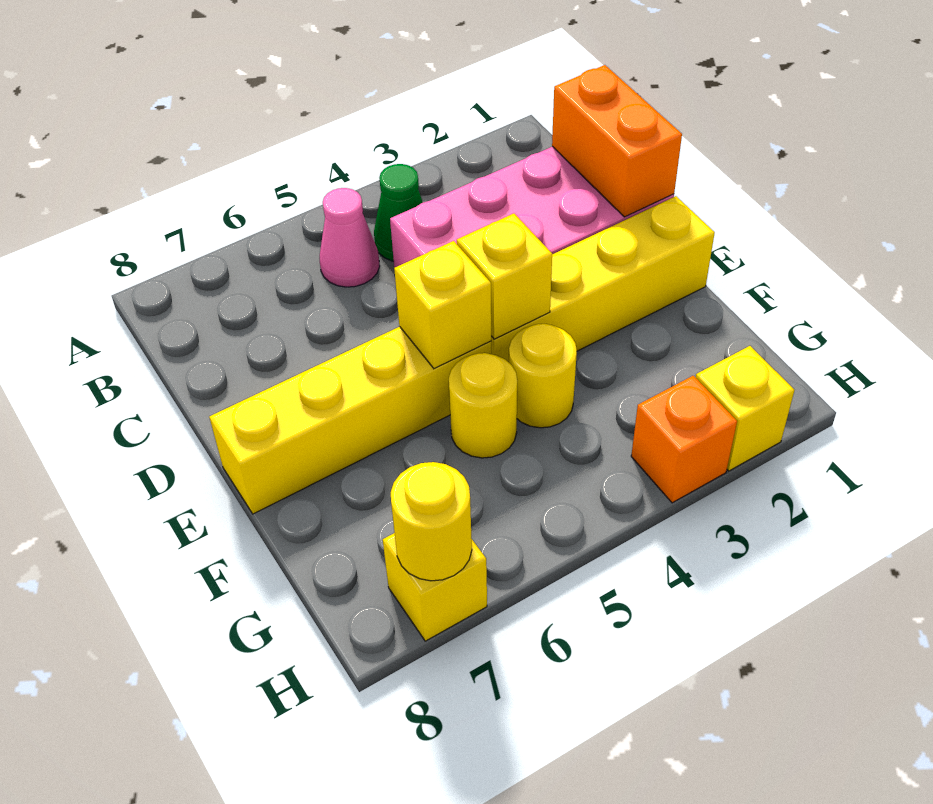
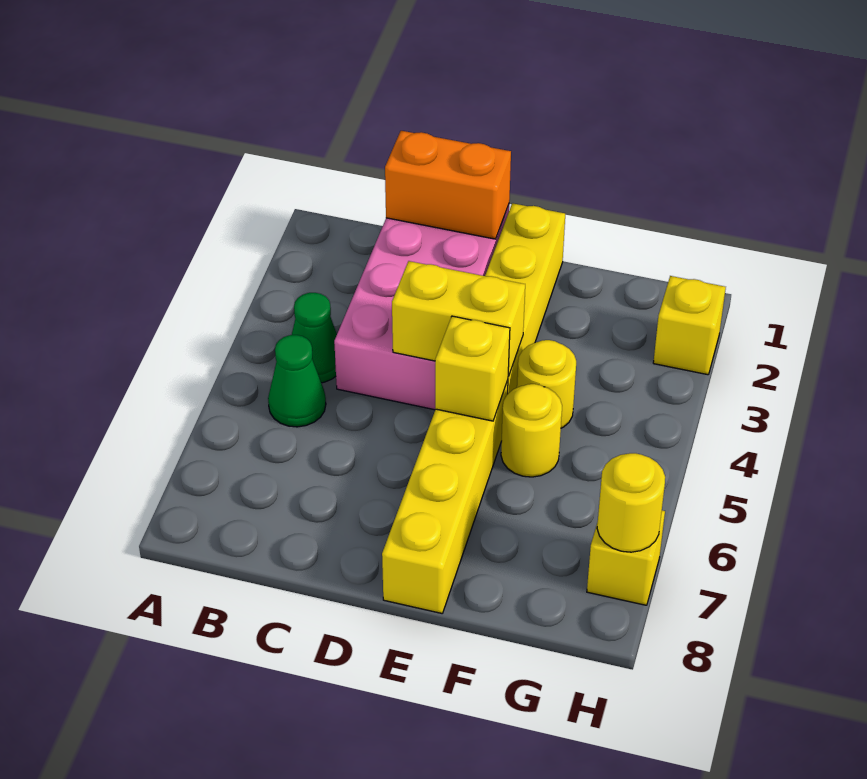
pink 1x1 cone [320,188,380,287] -> green 1x1 cone [268,335,326,427]
yellow 1x1 brick [457,214,552,339] -> yellow 1x2 brick [392,261,525,376]
orange 1x1 brick [631,376,737,503] -> none

